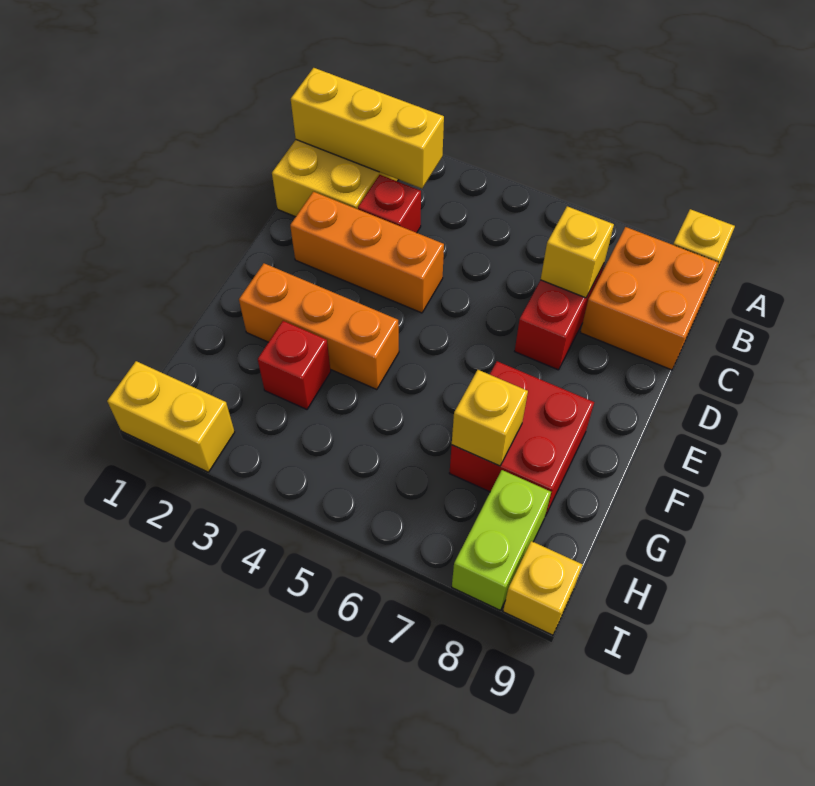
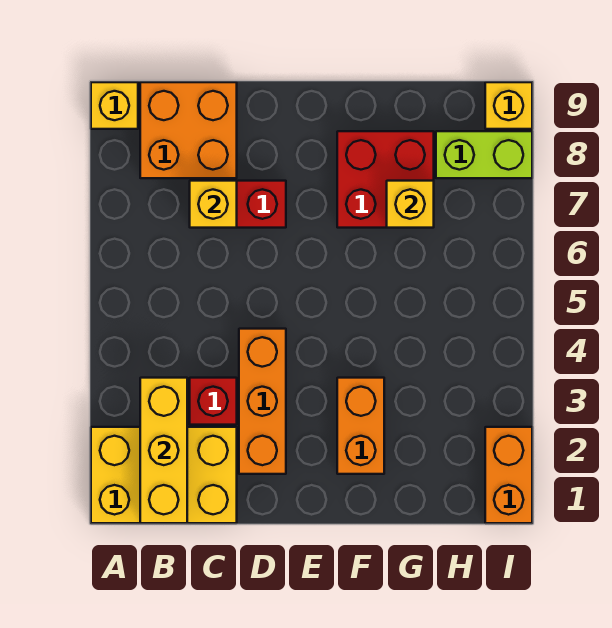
orange 1x3 brick [239,263,399,390] -> orange 1x2 brick [337,378,384,474]
red 1x1 brick [258,321,331,409] -> none
yellow 1x2 brick [107,361,235,472] -> orange 1x2 brick [485,427,532,523]

